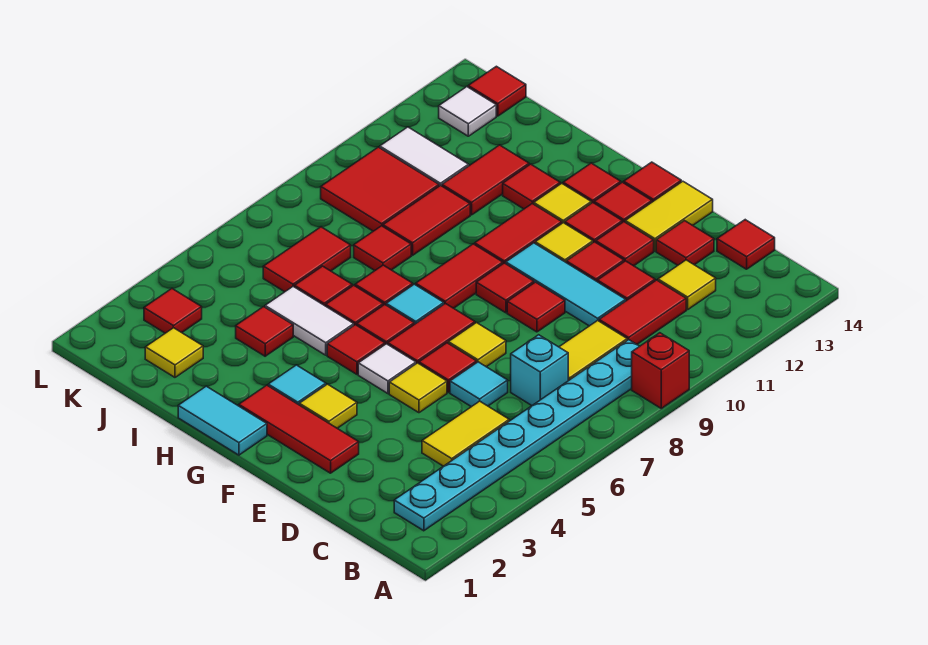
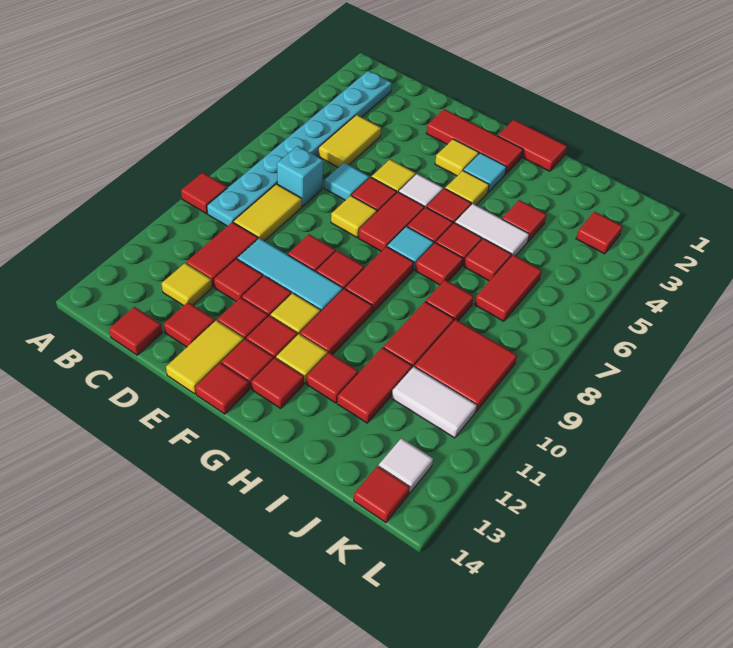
red 1x1 brick [632,333,689,408] -> red 1x1 tile [181,173,227,214]
cyan 1x2 tile [178,386,267,455] -> red 1x2 tile [498,120,567,171]
yellow 1x1 tile [145,328,203,377] -> yellow 1x1 tile moved to [445,171,489,205]

